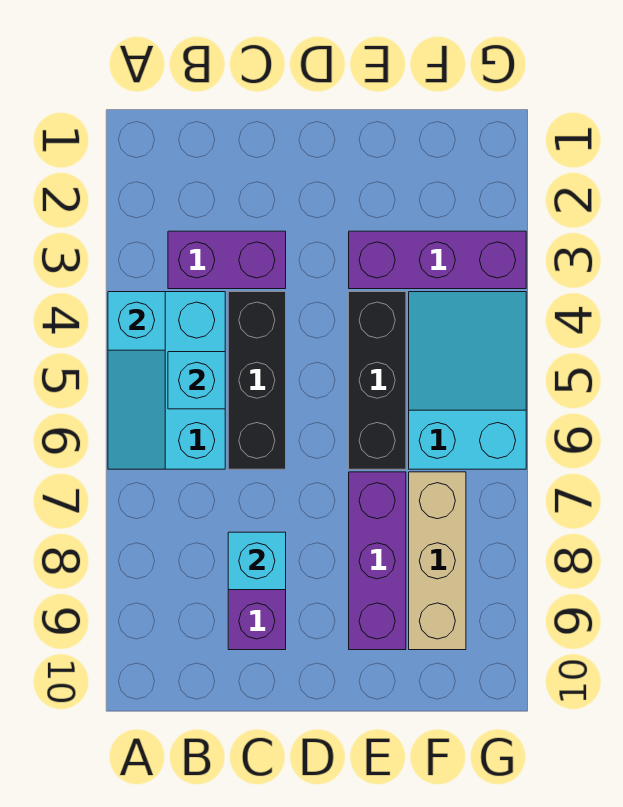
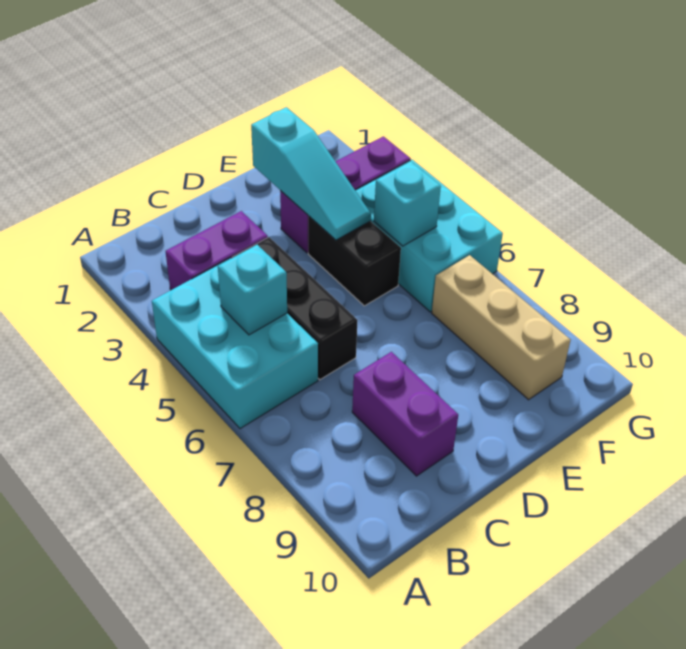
cyan 1x3 slope [108,292,165,469] -> cyan 1x3 slope moved to [251,107,371,240]
cyan 1x1 brick [228,532,286,590] -> cyan 1x1 brick moved to [374,161,441,246]
black 1x3 brick [349,292,406,469] -> black 1x2 brick [308,216,401,306]
purple 1x3 brick [349,472,406,650] -> none
cyan 2x3 slope [409,292,526,469] -> cyan 2x3 brick [355,160,503,312]

